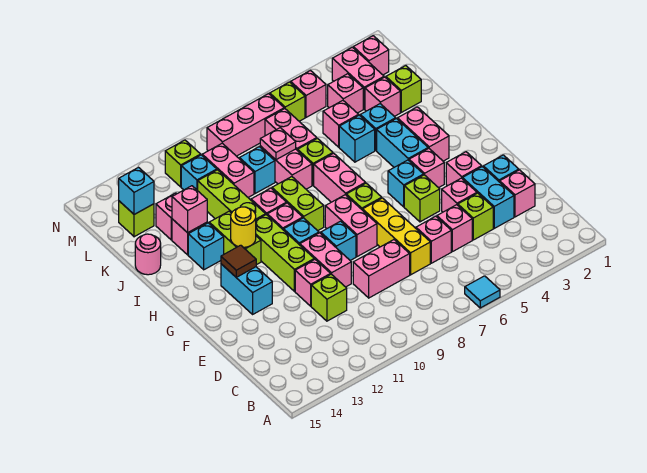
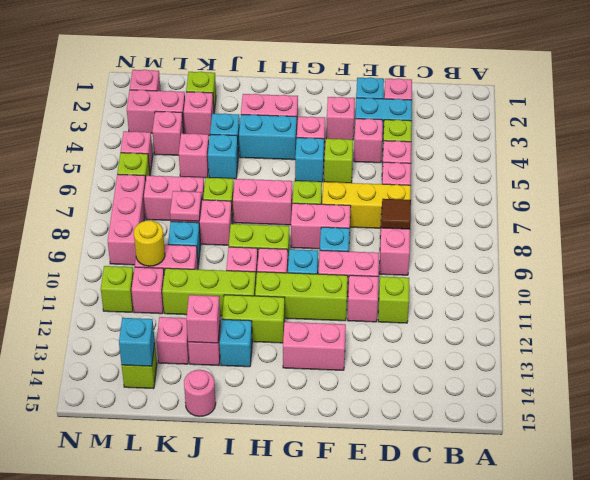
cyan 1x1 tile [465,276,500,308] -> none
cyan 1x2 brick [221,264,272,314] -> pink 1x2 brick [283,322,346,370]
brown 1x1 tile [221,245,256,277] -> brown 1x1 tile moved to [381,199,411,229]
yellow 1x1 round brick [231,207,256,247] -> yellow 1x1 round brick moved to [134,220,165,266]
cyan 1x1 brick [181,155,217,191] -> pink 1x1 brick [132,267,164,314]

